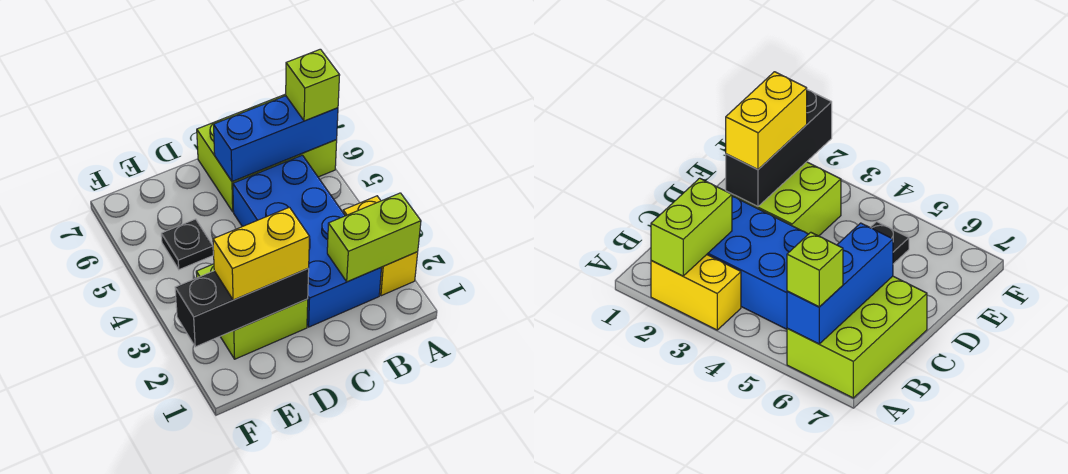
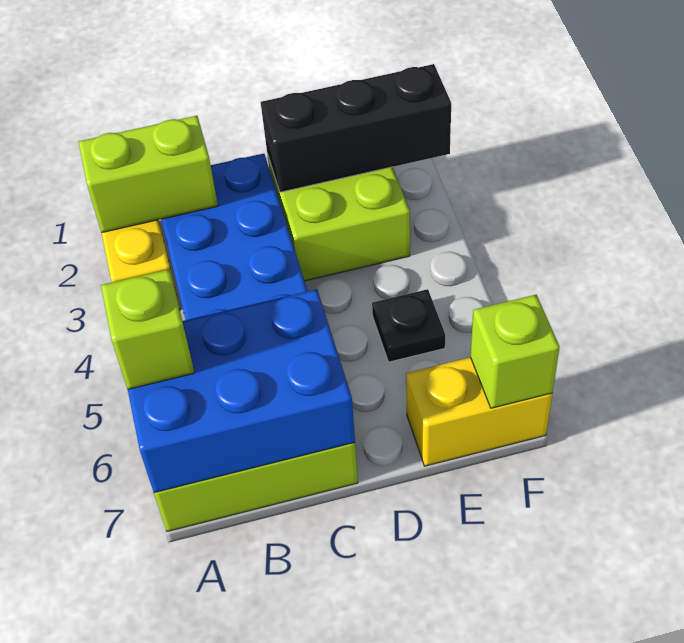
blue 1x3 brick [214,96,338,182] -> blue 2x3 brick [128,289,355,493]
yellow 1x2 brick [213,207,310,300] -> yellow 1x2 brick moved to [406,357,552,466]
none -> lime 1x1 brick [470,295,560,408]

